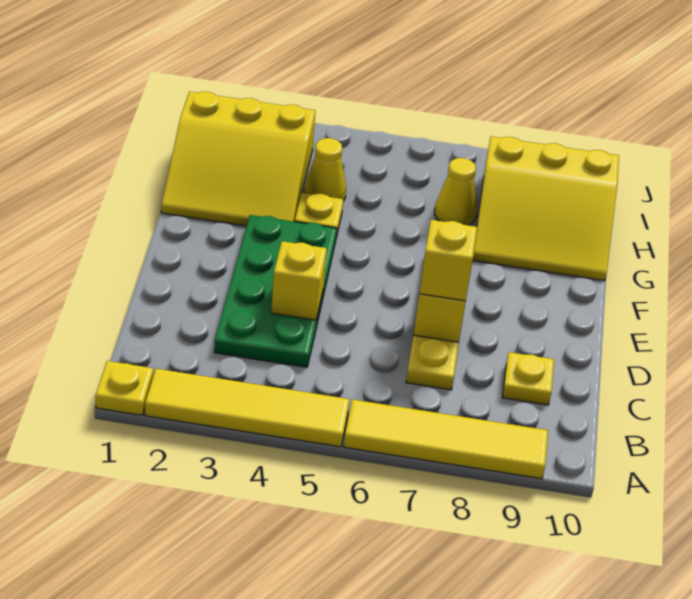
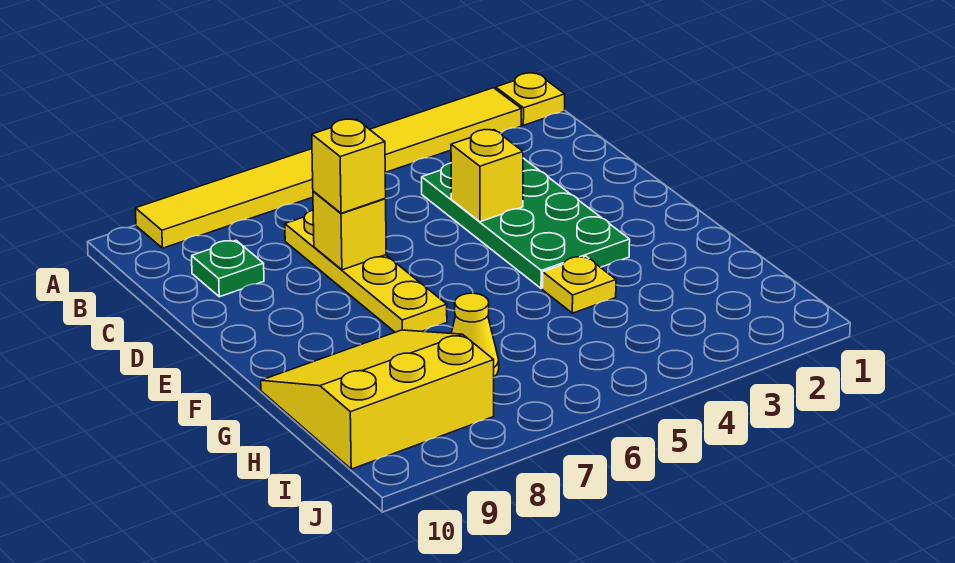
yellow 1x1 plate [502,352,554,405] -> green 1x1 plate [192,240,264,297]
yellow 3x3 slope [161,92,315,226] -> none
yellow 1x1 cone [304,138,346,201] -> none

